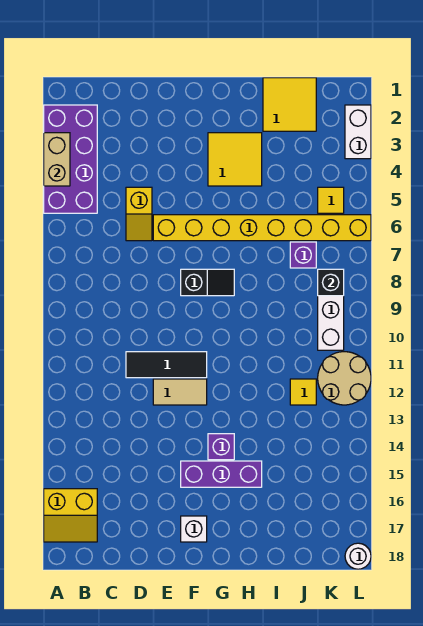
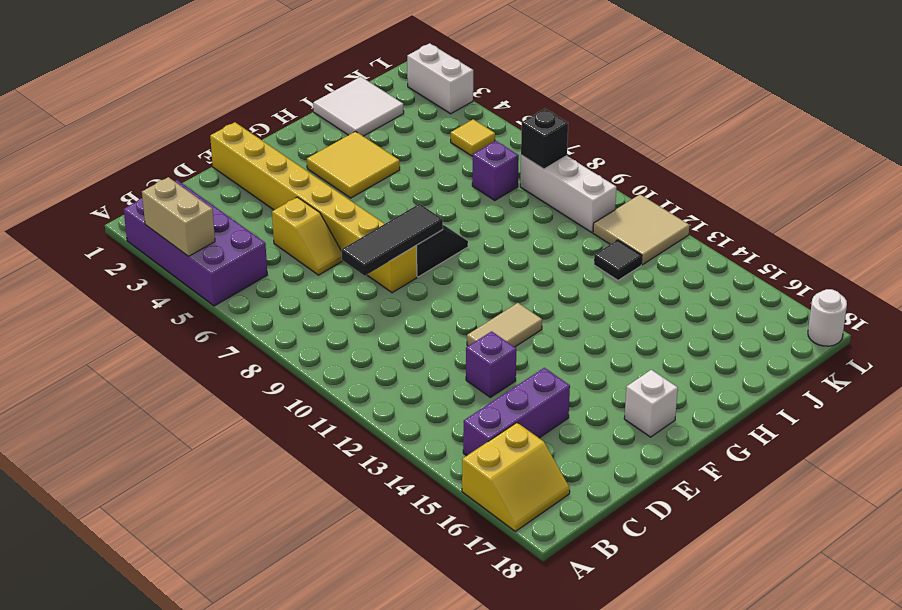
black 1x3 tile [126,352,207,378] -> black 1x3 tile moved to [342,204,443,276]
yellow 1x8 brick [153,215,371,241] -> yellow 1x8 brick turned to [210,122,417,293]
purple 1x3 brick [181,461,262,487] -> purple 1x3 brick moved to [463,368,570,456]
purple 1x1 brick [208,434,234,460] -> purple 1x1 brick moved to [466,331,516,397]
yellow 2x2 tile [263,78,316,131] -> white 2x2 tile [313,77,404,136]
yellow 1x1 tile [290,379,316,405] -> black 1x1 tile [594,240,642,280]
tan 2x2 round brick [318,352,371,405] -> tan 2x2 tile [593,195,689,265]

